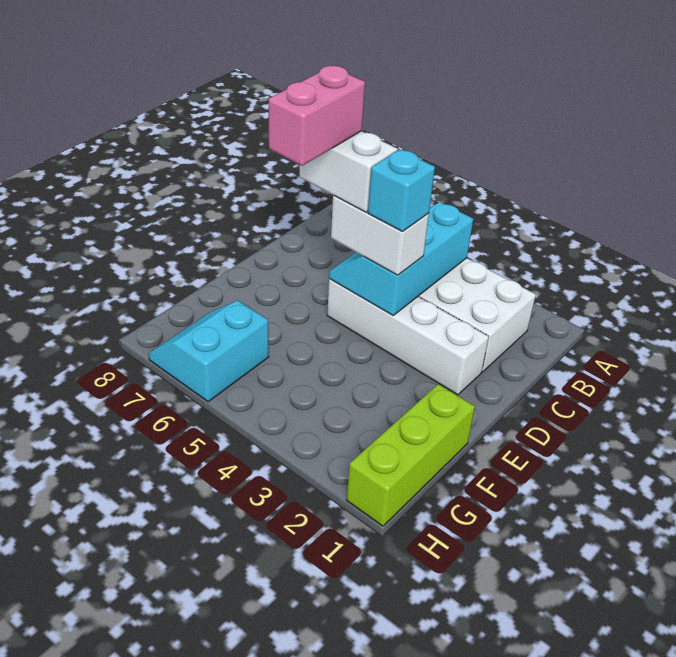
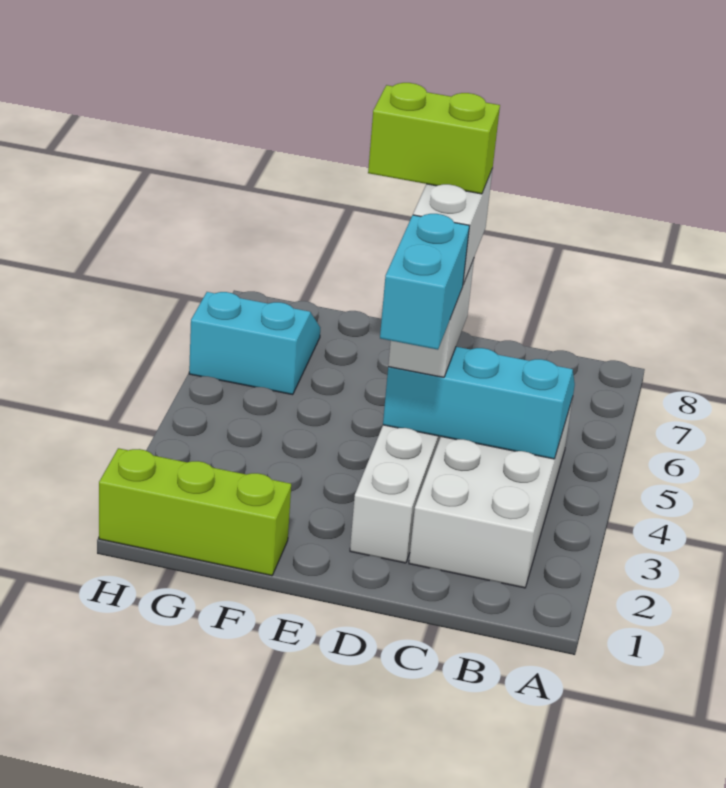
cyan 1x1 brick [368,150,435,232] -> cyan 1x2 brick [380,214,469,350]
pink 1x2 brick [269,66,365,166] -> lime 1x2 brick [368,83,500,194]

